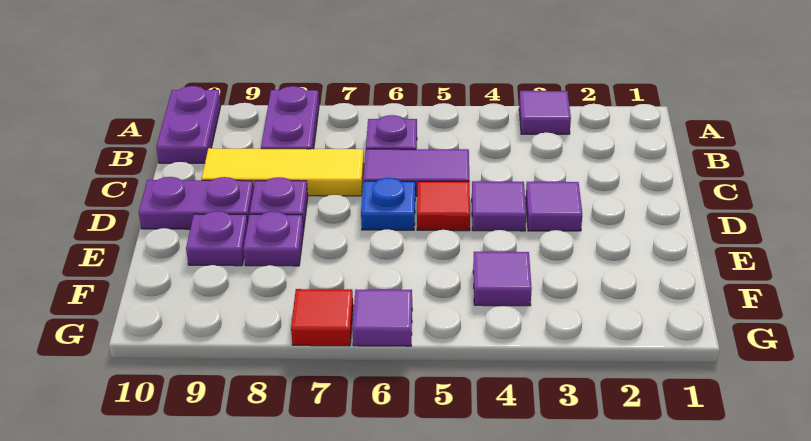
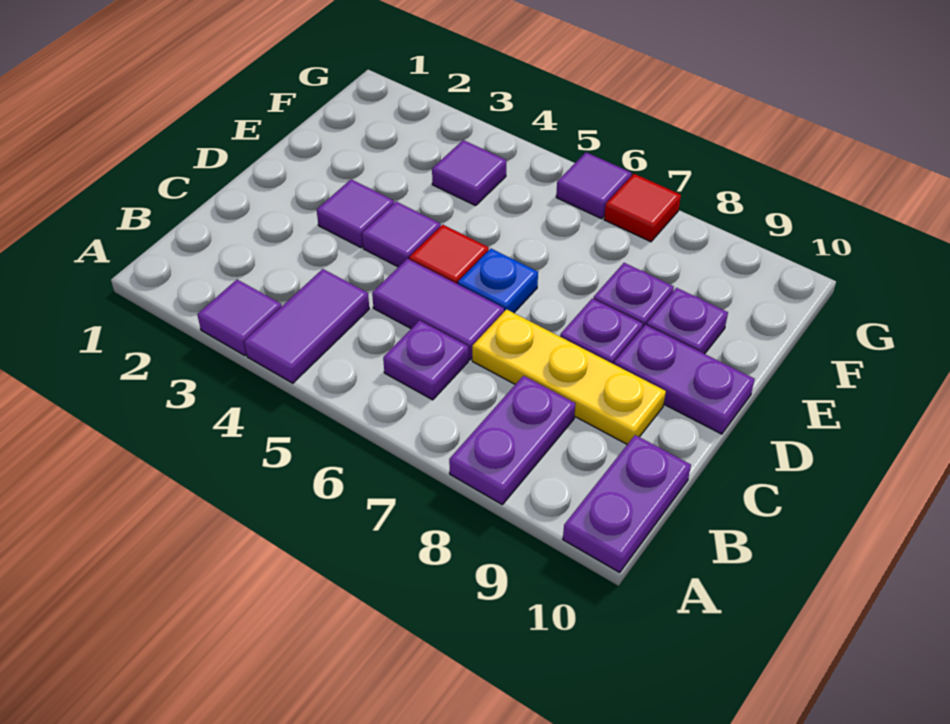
none -> purple 1x2 tile [244,269,369,383]
yellow 1x3 tile [202,148,364,196] -> yellow 1x3 plate [472,309,666,444]

